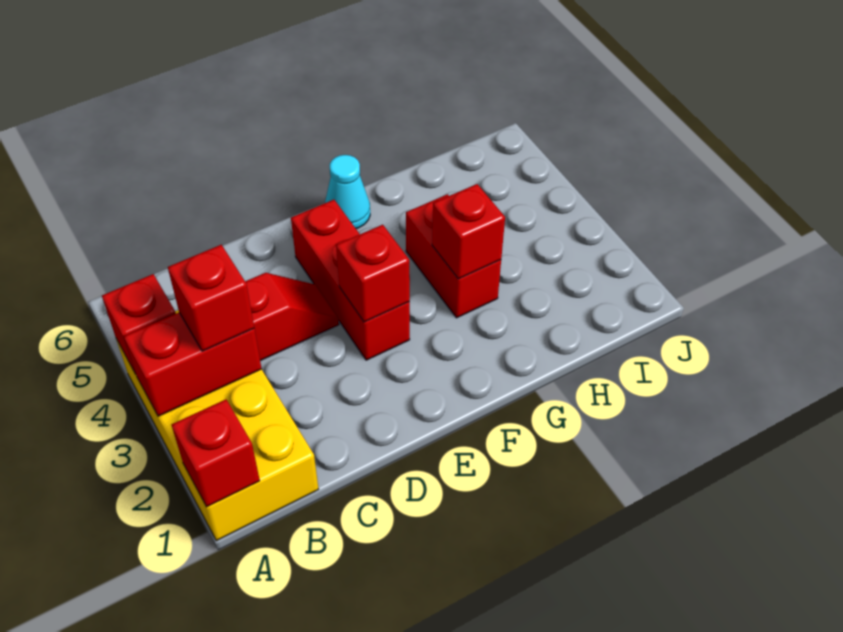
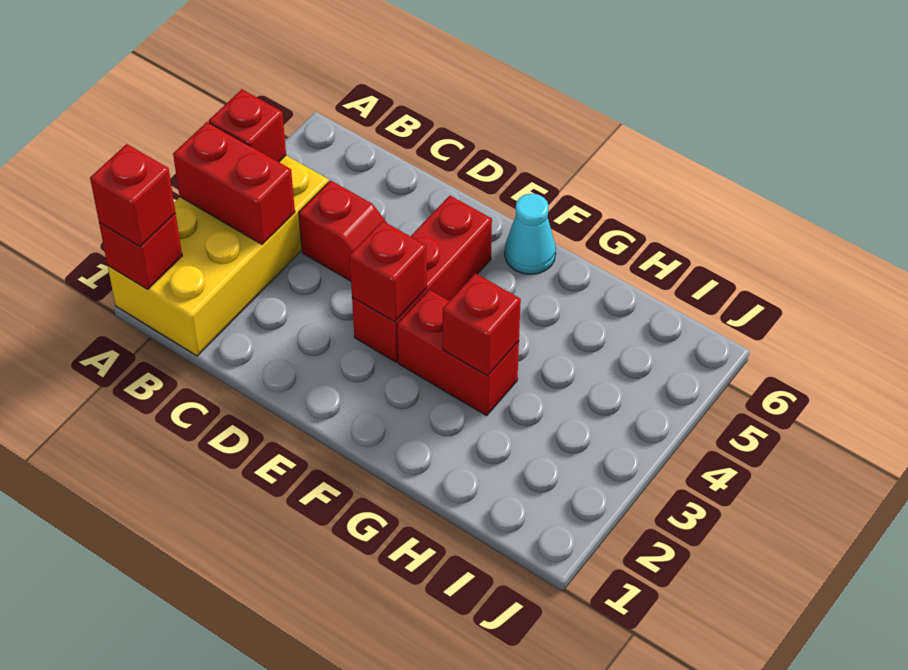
red 1x1 brick [168,245,254,351] -> red 1x1 brick moved to [90,144,176,247]
red 1x2 brick [406,194,501,318] -> red 1x2 brick turned to [397,290,519,416]

